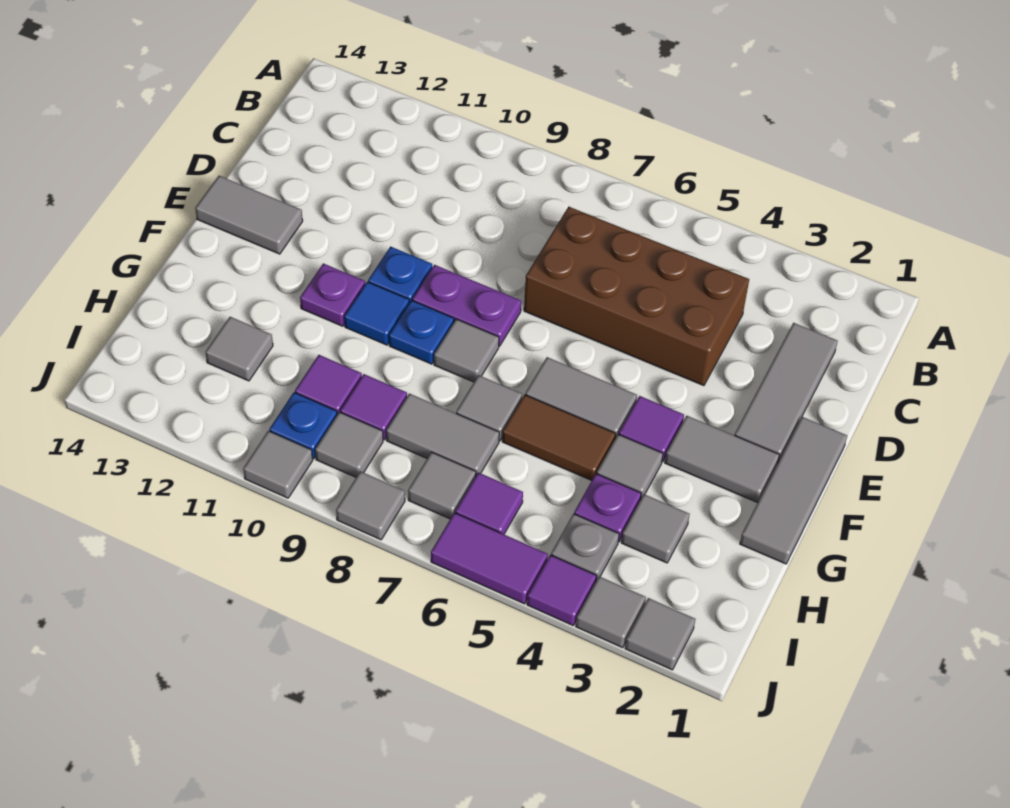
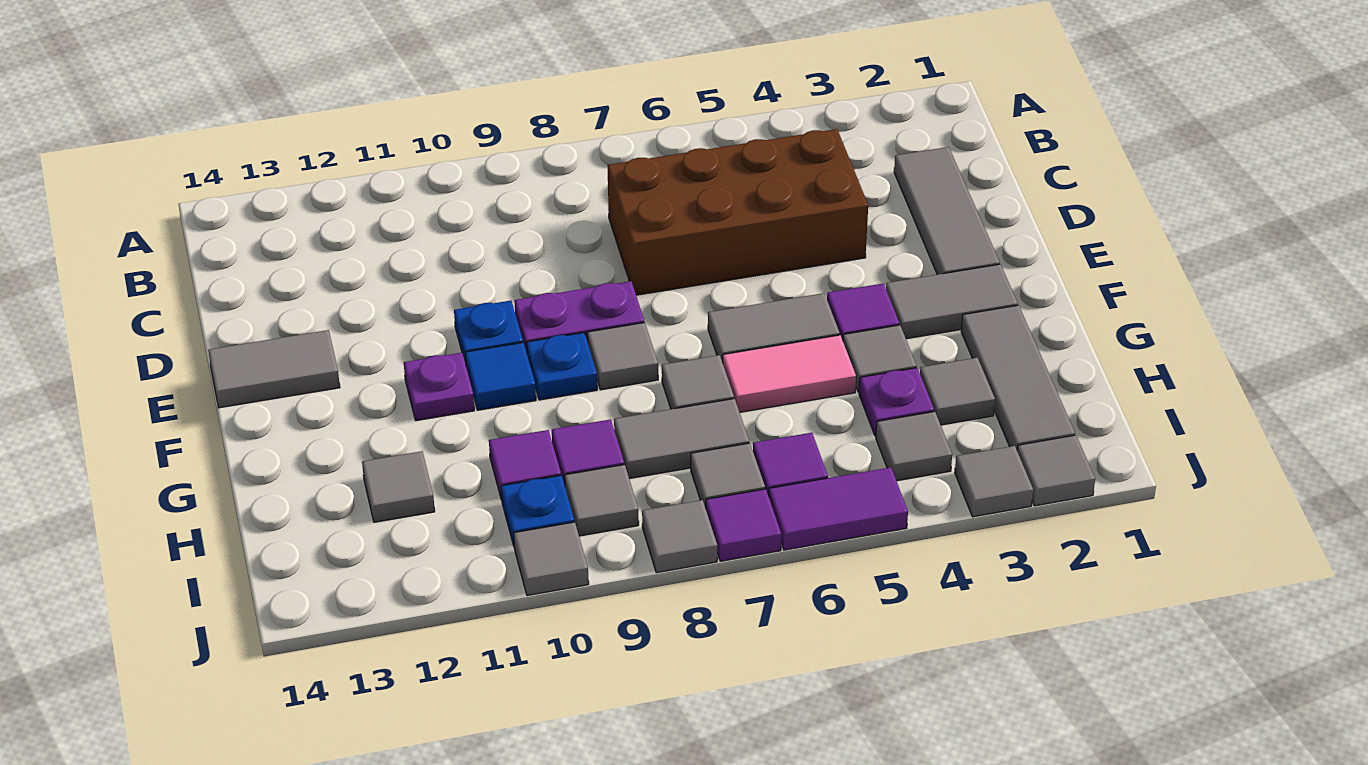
grey 1x3 tile [740,417,847,564] -> grey 1x3 tile moved to [961,305,1075,450]
brown 1x2 tile [502,395,616,480] -> pink 1x2 tile [723,335,856,412]
grey 1x1 plate [551,514,619,581] -> grey 1x1 tile [876,412,952,481]
purple 1x1 tile [527,555,596,625] -> purple 1x1 tile moved to [706,489,781,561]

